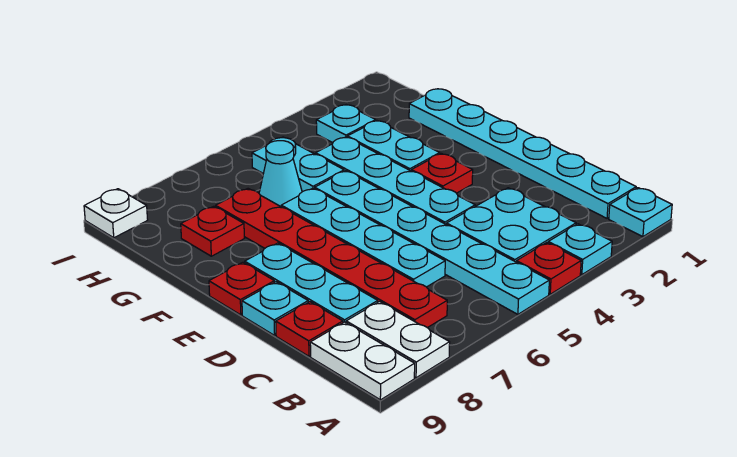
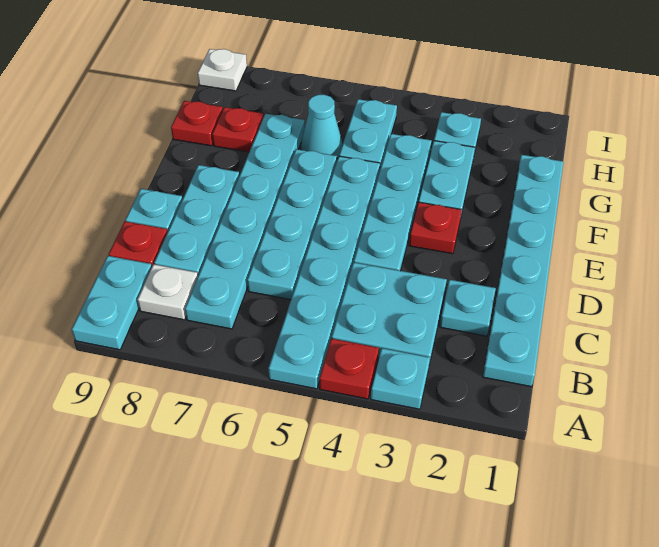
cyan 1x1 plate [609,188,672,237] -> cyan 1x1 plate moved to [440,280,496,336]
white 1x2 plate [346,302,450,378] -> white 1x1 plate [138,264,198,320]
white 1x2 plate [310,322,415,400] -> cyan 1x2 plate [72,256,152,350]
red 1x6 plate [216,189,447,328] -> cyan 1x6 plate [185,114,305,329]
red 1x1 plate [209,262,274,315] -> red 1x1 plate moved to [171,101,223,146]

